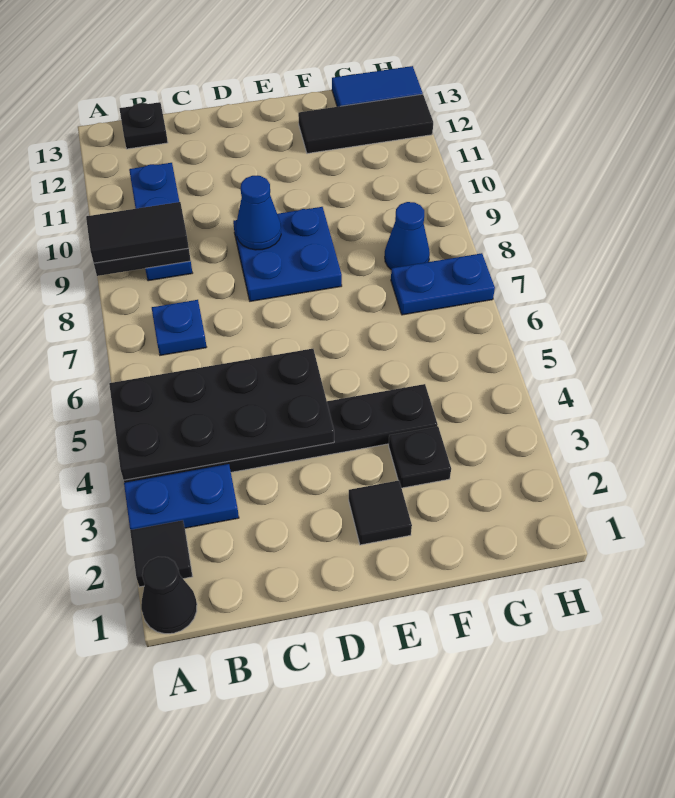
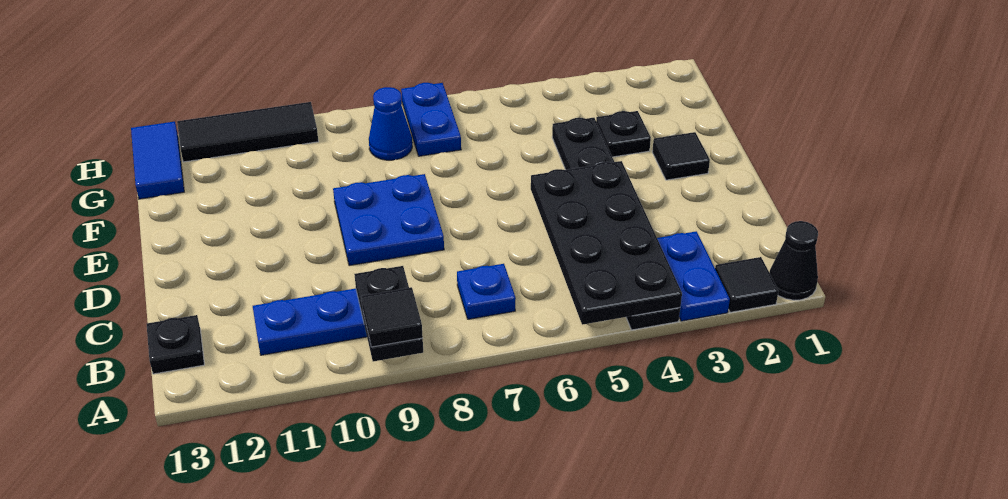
black 1x2 tile [86,202,189,263] -> black 1x1 tile [361,287,423,347]
blue 1x1 cone [236,176,281,250] -> none
black 1x3 tile [298,94,433,154] -> black 1x3 tile turned to [177,102,318,162]

